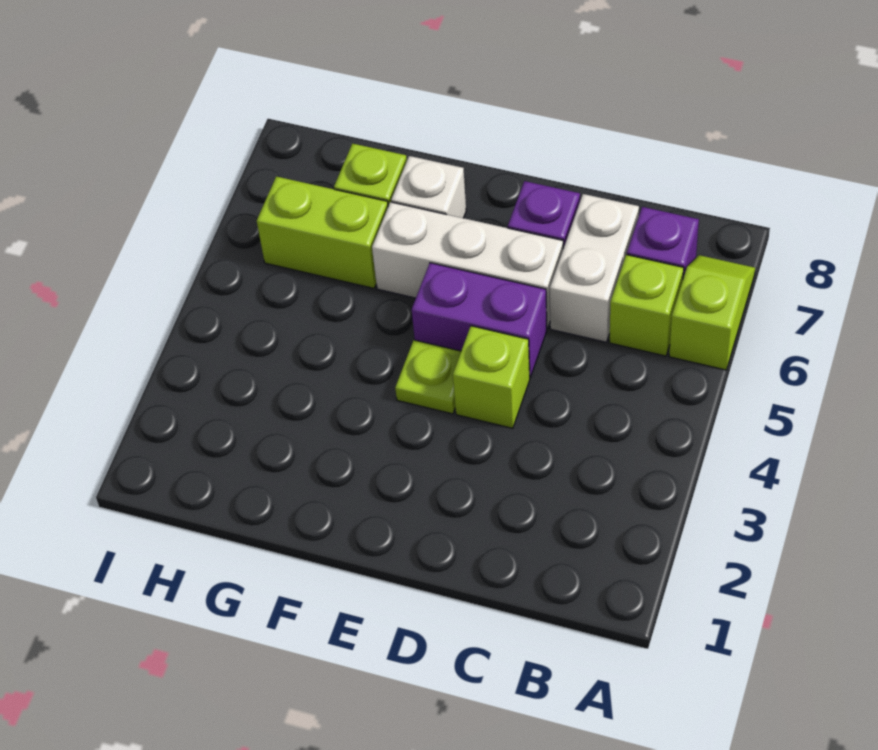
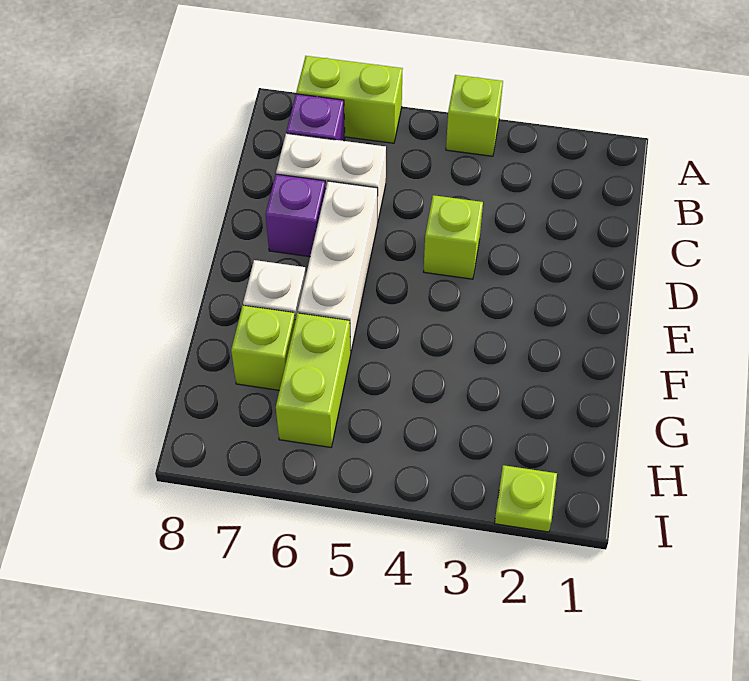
lime 1x2 slope [669,255,755,370] -> lime 1x2 brick [296,56,403,143]
lime 1x1 brick [609,255,684,356] -> lime 1x1 brick moved to [446,75,503,156]
purple 1x2 brick [412,263,547,378] -> none
lime 1x1 plate [395,340,461,414] -> lime 1x1 plate moved to [494,465,557,532]

